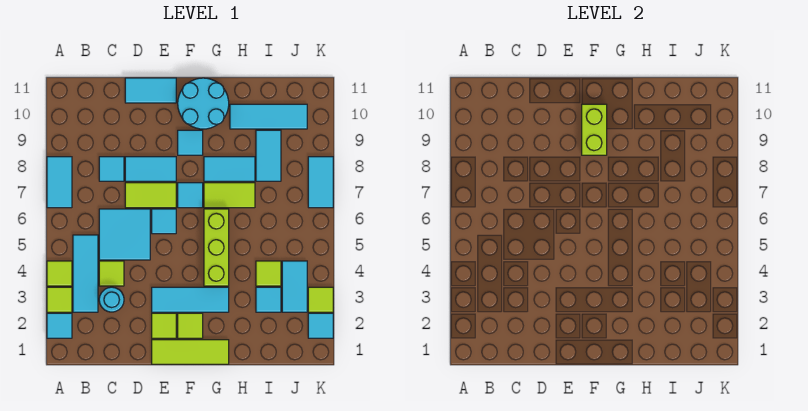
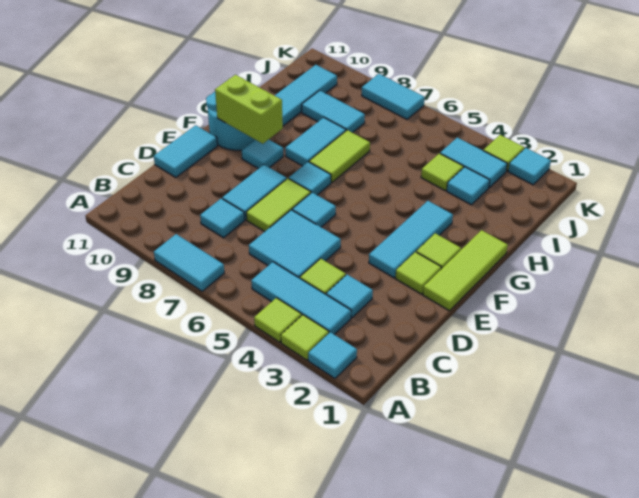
cyan 1x1 round brick [99,287,124,312] -> cyan 1x1 tile [326,275,373,318]
lime 1x3 brick [204,209,229,286] -> none

